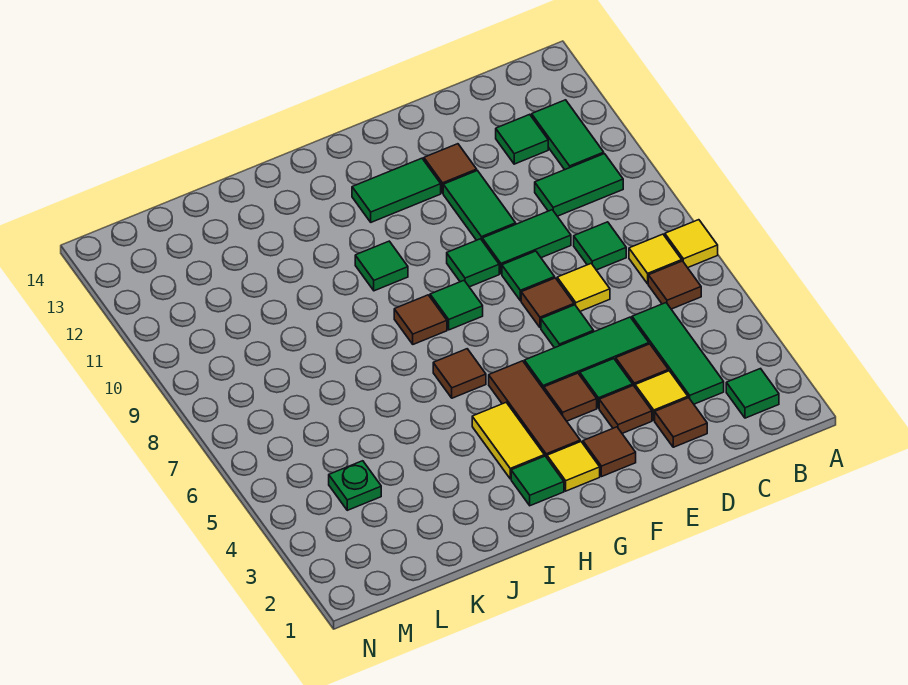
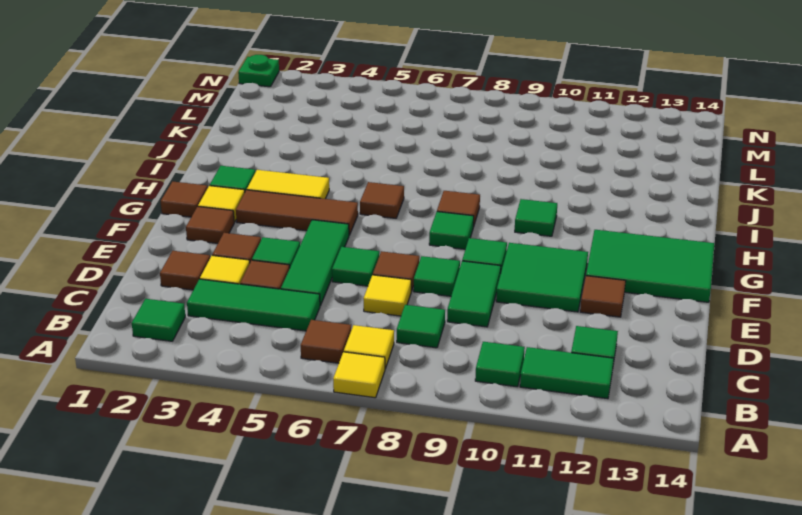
green 1x2 tile [535,154,623,216] -> green 1x1 tile [475,342,525,387]
green 1x2 tile [443,171,516,240] -> green 2x2 tile [496,243,588,312]
brown 1x1 tile [544,373,597,421] -> brown 1x1 tile moved to [161,181,208,217]
green 1x2 tile [352,158,441,222] -> green 2x3 tile [586,230,714,302]
green 1x1 plate [329,461,381,510] -> green 1x1 plate moved to [238,55,279,87]

